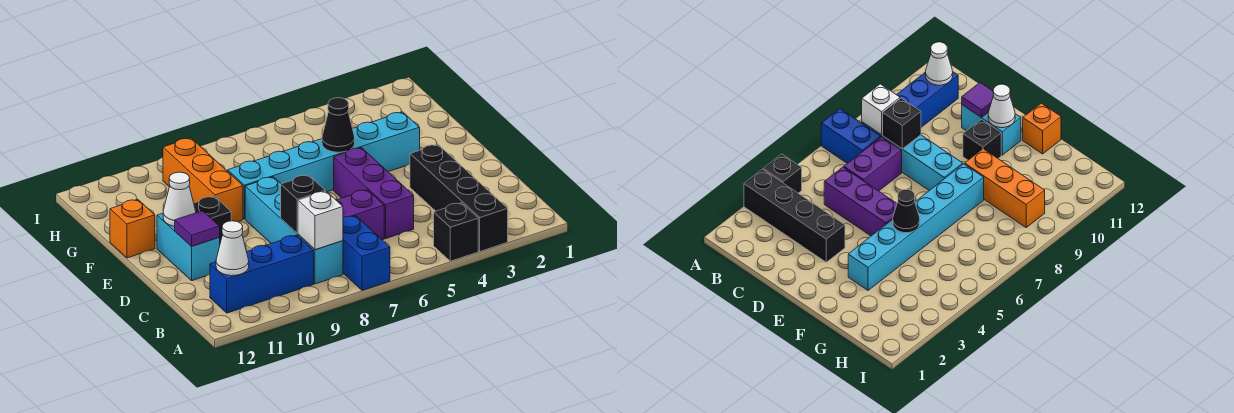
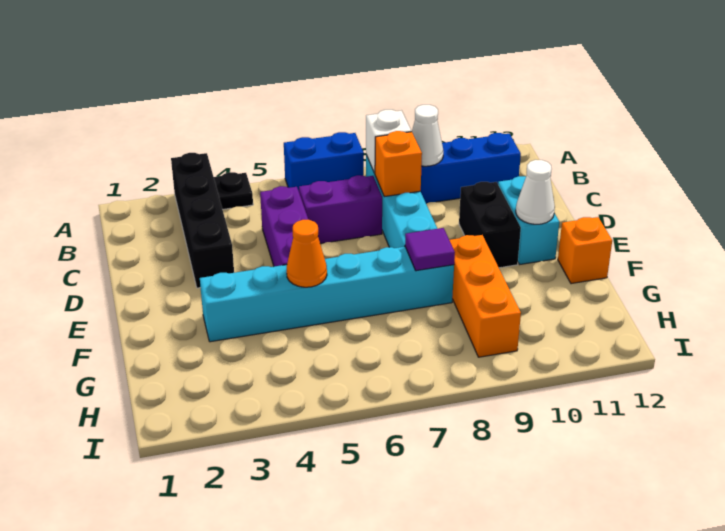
black 1x1 brick [434,203,478,261] -> black 1x1 plate [214,172,253,209]
blue 1x2 brick [343,216,390,290] -> blue 1x2 brick turned to [284,132,364,191]
white 1x1 cone [216,221,249,276] -> white 1x1 cone moved to [412,105,443,166]
black 1x1 brick [281,175,325,233] -> orange 1x1 brick [375,131,422,197]
purple 1x1 tile [175,211,220,246] -> purple 1x1 tile moved to [405,228,455,271]
black 1x1 brick [194,196,231,243] -> black 1x2 brick [459,182,521,268]
black 1x1 cone [322,98,355,152] -> orange 1x1 cone [287,220,327,287]

